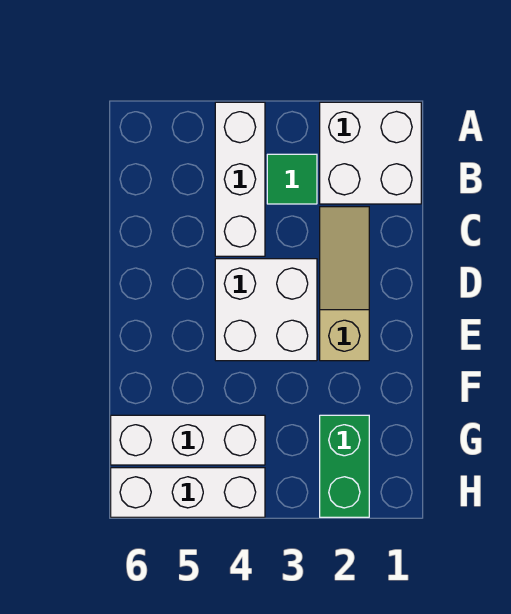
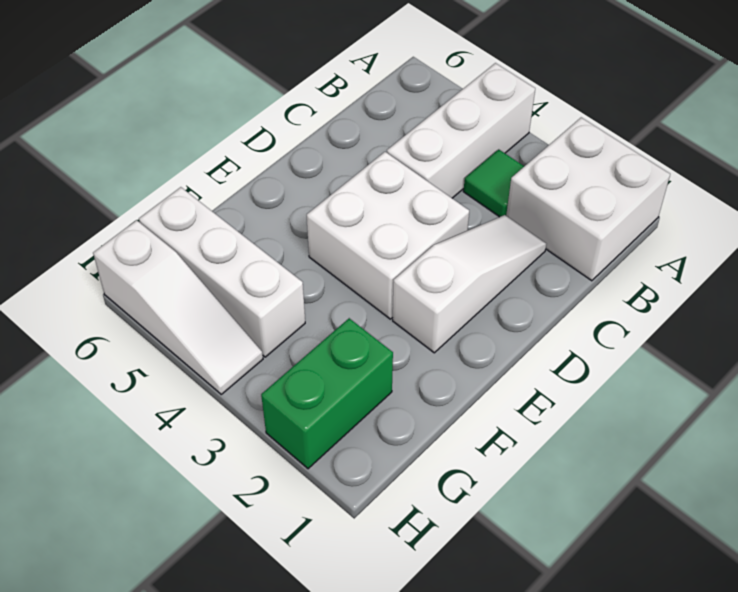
tan 1x3 slope [320,207,369,361] -> white 1x3 slope [393,215,546,353]
white 1x3 brick [111,468,265,517] -> white 1x3 slope [93,220,263,394]

